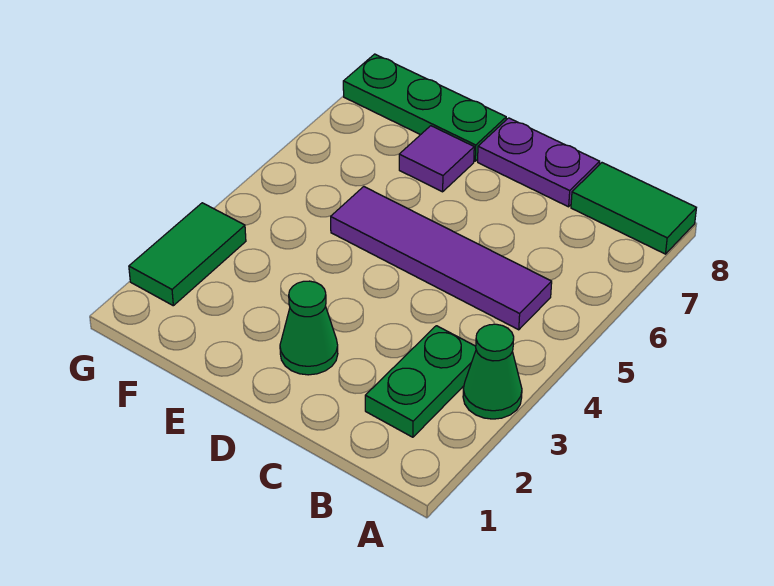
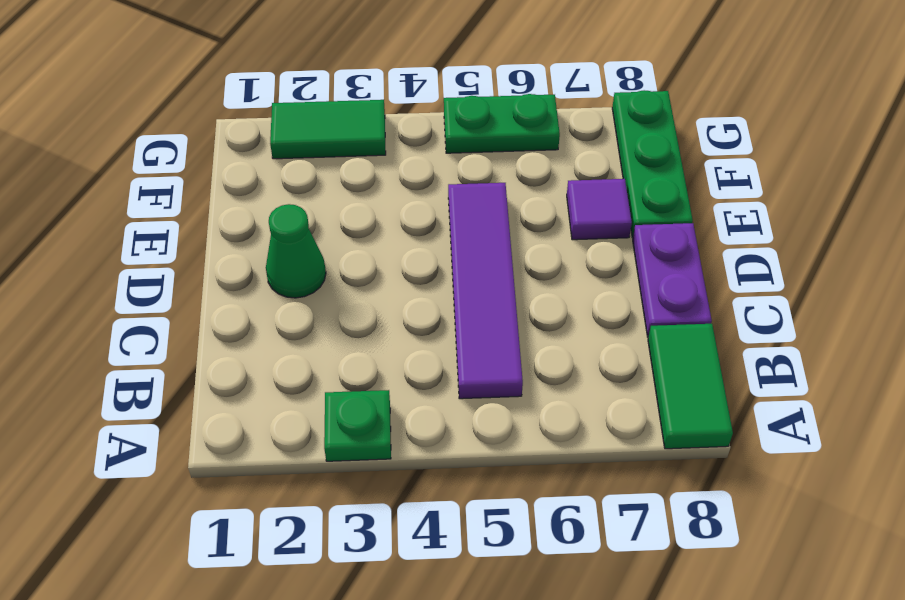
green 1x1 cone [463,324,522,419] -> green 1x1 plate [324,390,391,461]
green 1x2 plate [365,326,476,437] -> green 1x2 plate moved to [444,94,560,153]

